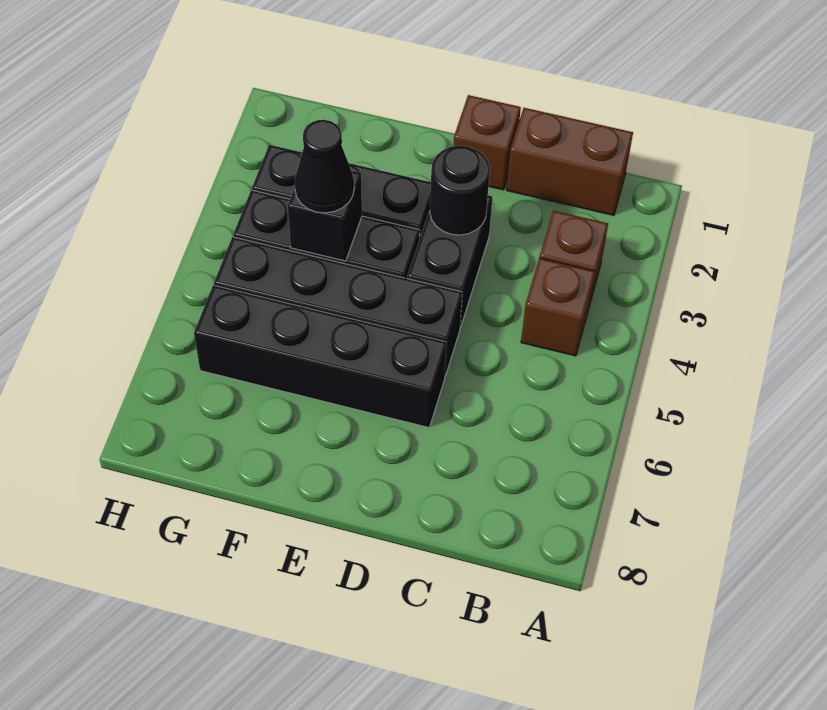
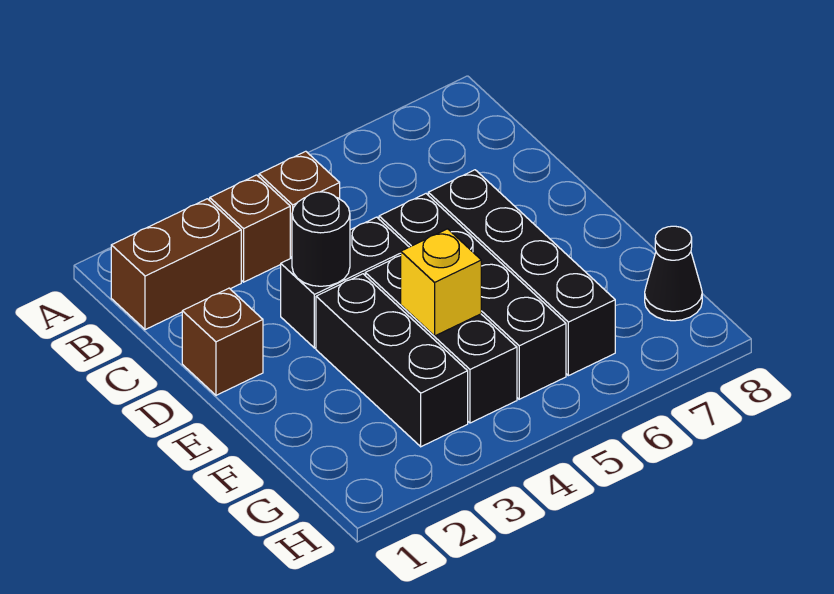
brown 1x2 brick [507,108,633,215] -> brown 1x2 brick turned to [111,199,241,330]
black 1x1 brick [288,171,362,261] -> yellow 1x1 brick [401,229,481,336]
black 1x1 cone [295,120,354,213] -> black 1x1 cone moved to [645,226,702,321]

